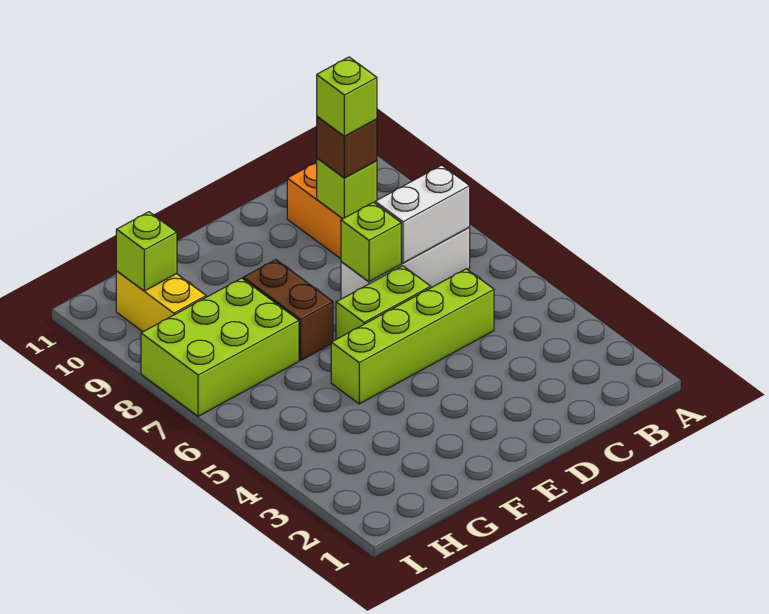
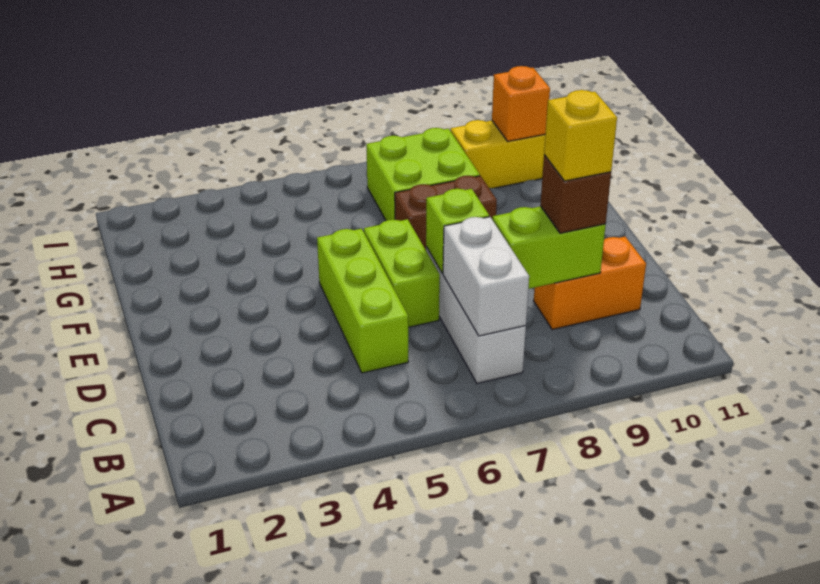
lime 1x4 brick [331,269,494,404] -> lime 1x3 brick [317,229,408,373]
lime 1x1 brick [317,158,377,219] -> lime 1x2 brick [492,206,606,289]
lime 1x1 brick [317,57,377,136] -> yellow 1x1 brick [544,90,617,181]
lime 2x3 brick [141,278,299,416] -> lime 2x2 brick [366,128,480,221]
lime 1x1 brick [116,212,177,291] -> orange 1x1 brick [492,66,550,141]

